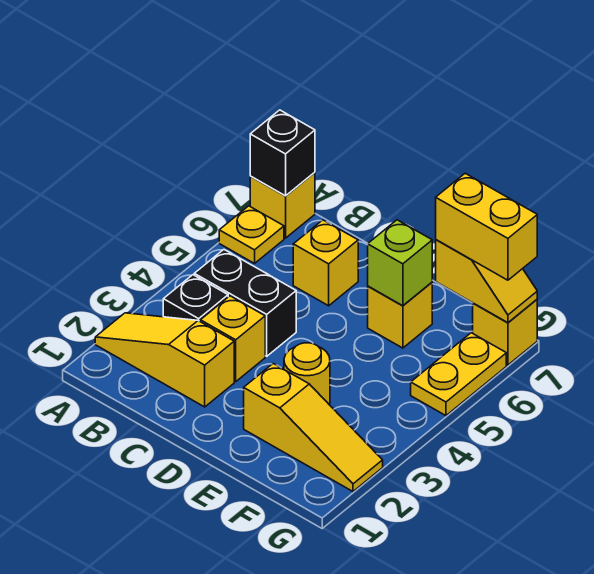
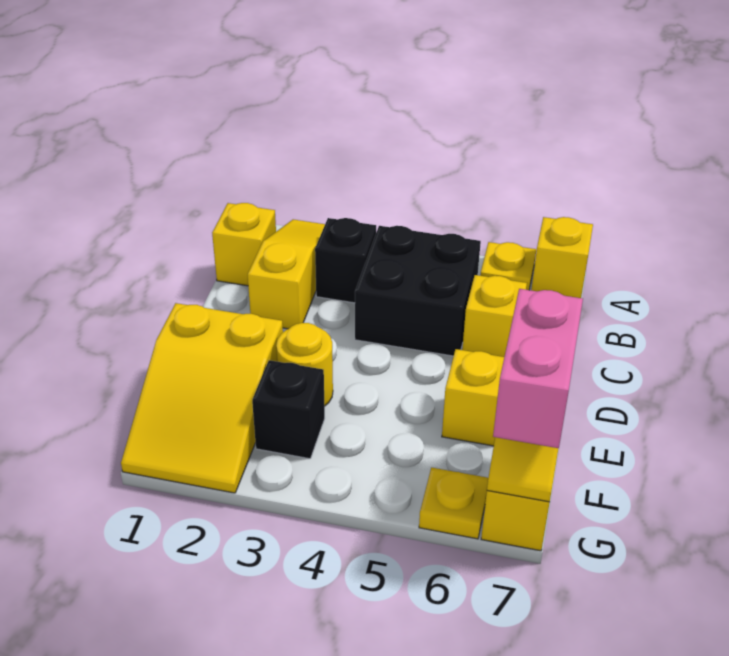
black 1x1 brick [250,110,315,196] -> black 1x1 brick moved to [252,360,325,459]
black 1x2 brick [194,250,296,356] -> black 2x2 brick [355,226,481,356]
yellow 1x1 brick [200,296,265,382] -> yellow 1x1 brick moved to [212,203,276,286]
yellow 1x3 slope [244,364,383,491] -> yellow 2x3 slope [121,303,283,493]
lime 1x1 brick [368,220,432,306] -> none
yellow 1x2 brick [436,173,537,280] -> pink 1x2 brick [493,289,583,448]
yellow 1x2 plate [411,333,506,416] -> yellow 1x1 plate [419,468,488,539]

